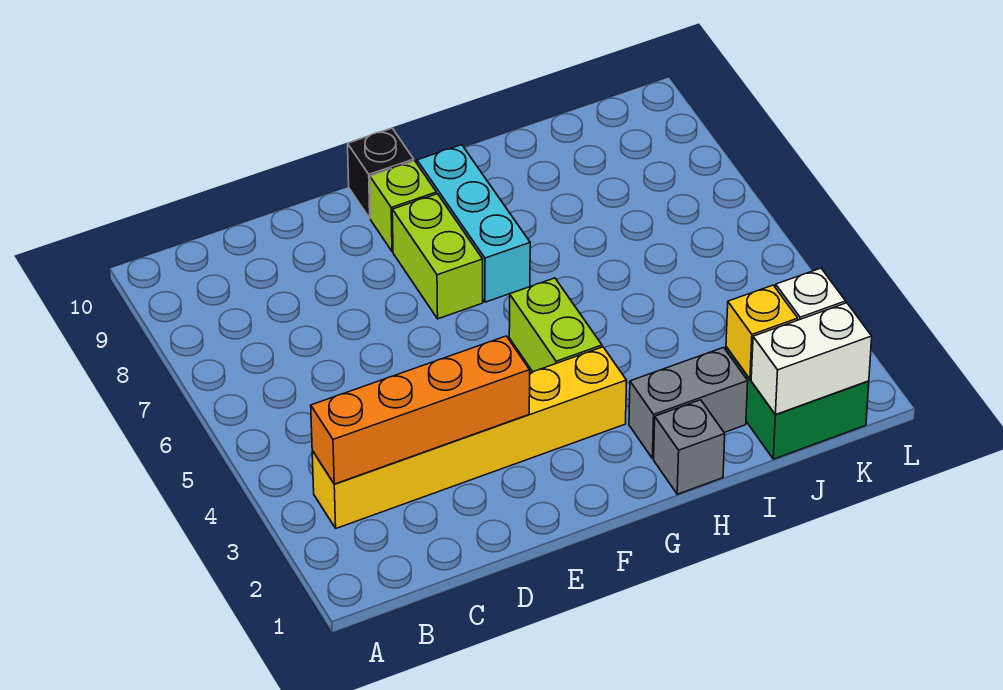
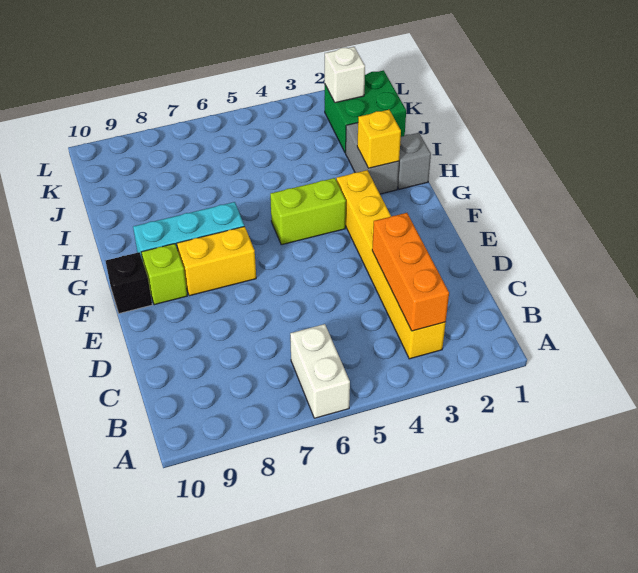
orange 1x4 brick [311,336,530,484] -> orange 1x3 brick [372,213,449,331]
lime 1x2 brick [392,194,483,319] -> yellow 1x2 brick [177,226,256,296]
white 1x2 brick [751,303,872,415] -> white 1x2 brick moved to [290,324,350,418]
yellow 1x1 brick [726,285,798,379] -> yellow 1x1 brick moved to [357,110,401,168]

